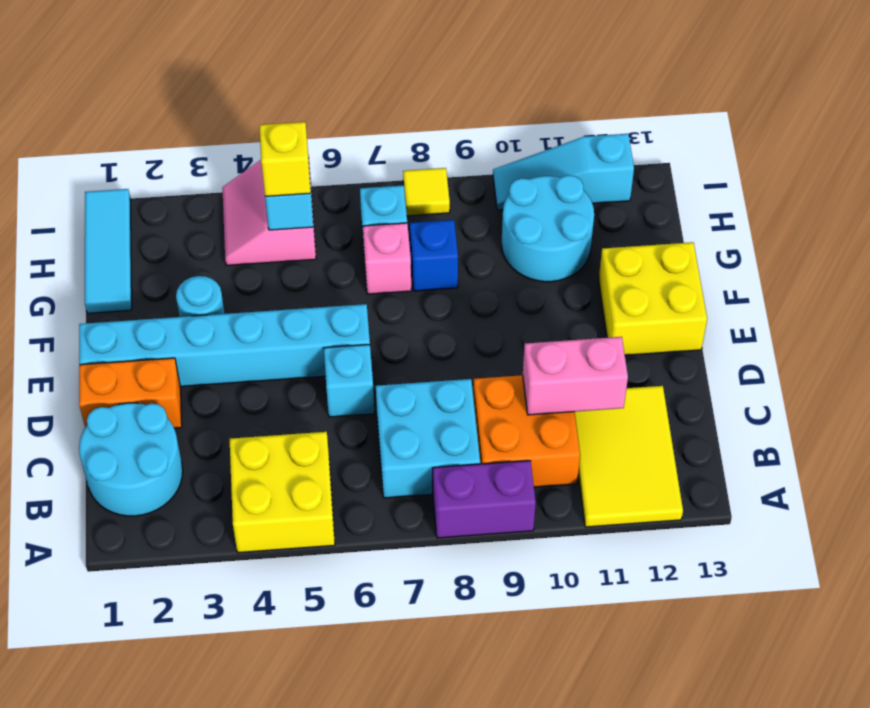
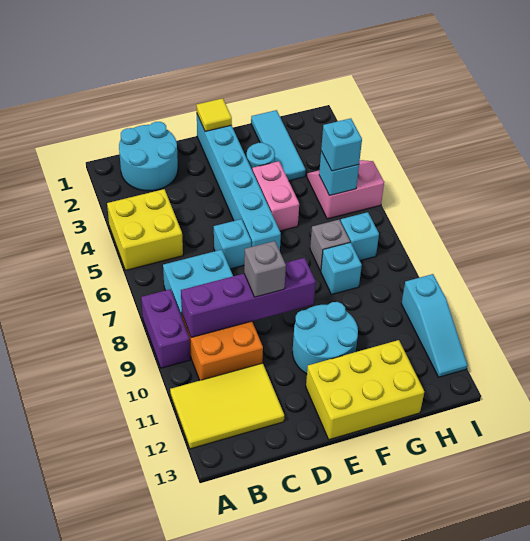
none -> purple 1x4 brick [181,258,316,337]
pink 1x2 brick [523,337,628,415] -> pink 1x2 brick moved to [252,161,299,231]
orange 1x2 brick [79,358,182,428] -> none
none -> grey 1x1 brick [244,241,286,297]
yellow 2x2 brick [599,242,707,355] -> yellow 2x3 brick [306,340,424,440]
cyan 1x3 tile [85,189,132,313] -> cyan 1x3 tile turned to [251,110,306,181]
pink 1x1 brick [363,223,411,294] -> grey 1x1 brick [310,220,350,271]
blue 1x1 brick [410,220,458,291] -> cyan 1x1 brick [321,242,362,295]
cyan 2x2 round brick [502,175,594,282] -> cyan 2x2 round brick moved to [292,302,358,374]
yellow 1x1 brick [259,122,311,196] -> cyan 1x1 brick [321,118,362,171]
yellow 1x1 tile [403,168,450,216] -> yellow 1x1 tile moved to [197,98,232,131]
cyan 1x3 slope [493,134,634,210] -> cyan 1x3 slope turned to [401,274,468,377]

